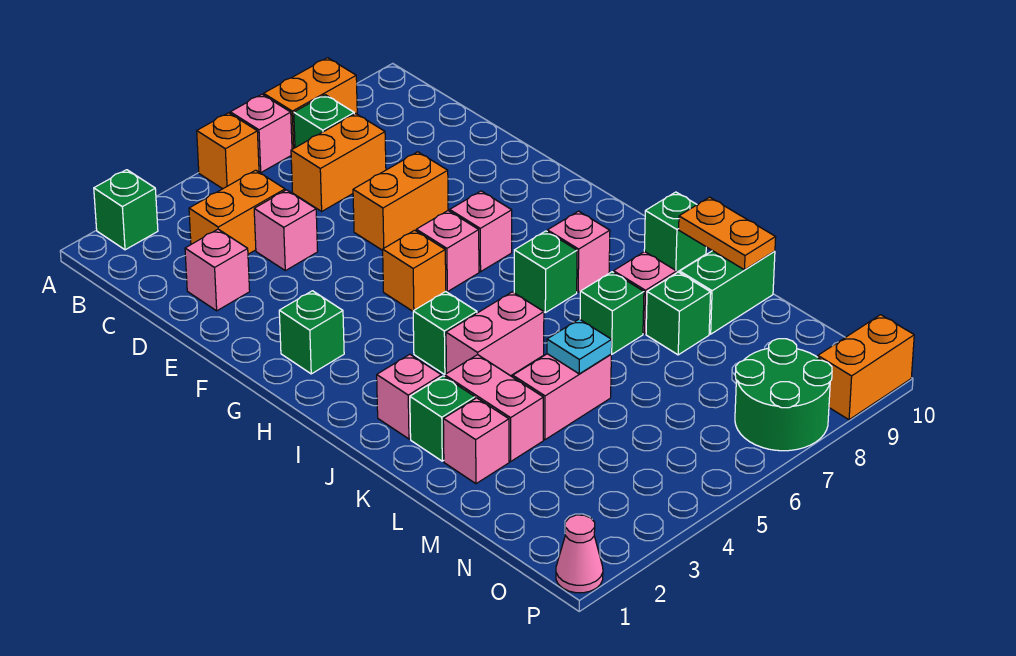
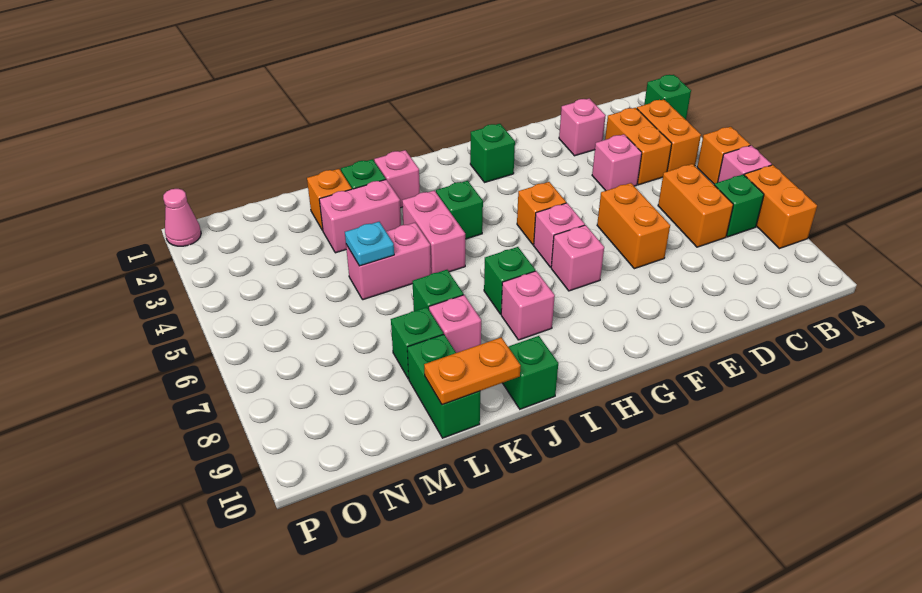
pink 1x1 brick [443,398,509,484] -> orange 1x1 brick [307,169,352,231]
pink 1x2 brick [513,354,611,440] -> pink 1x2 brick turned to [346,223,431,300]
green 2x2 round brick [735,339,832,451] -> none
orange 1x2 brick [818,315,914,420] -> orange 1x2 brick moved to [637,99,701,172]

